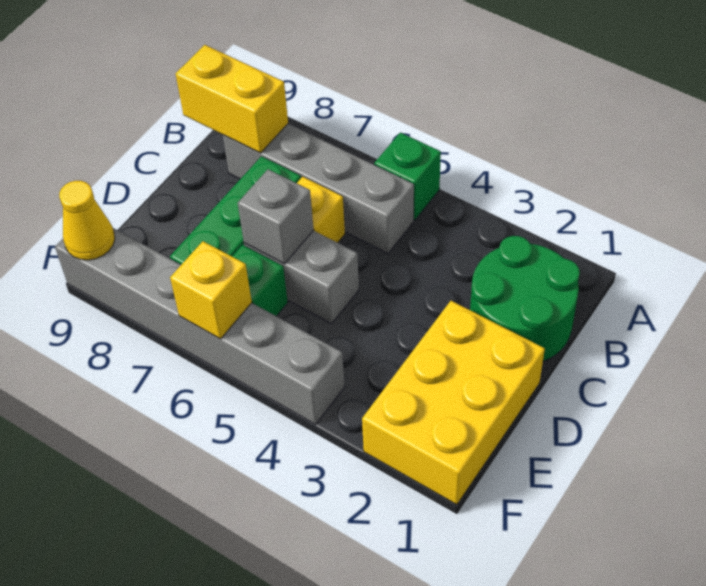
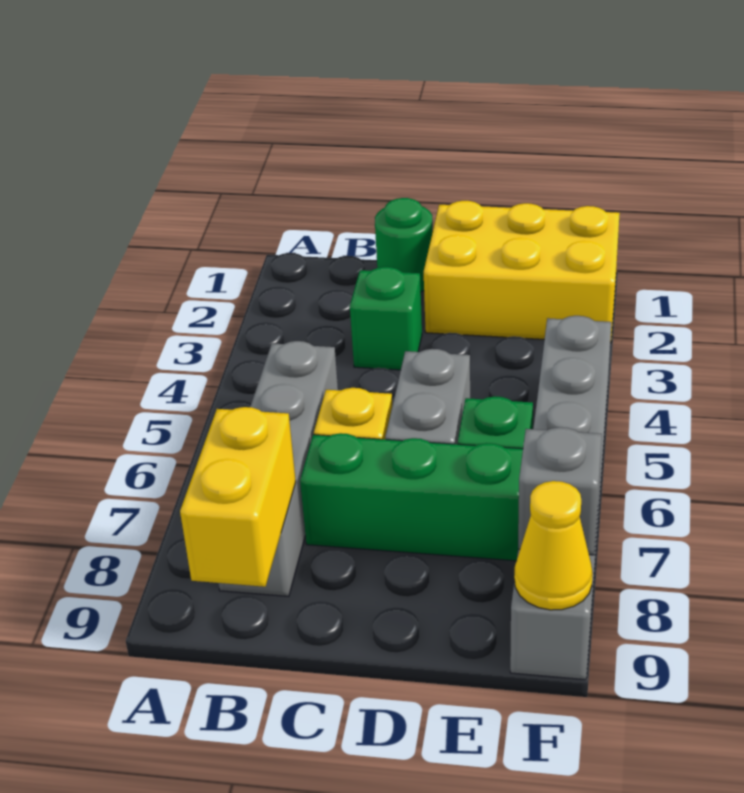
green 1x1 brick [374,133,441,220] -> green 1x1 brick moved to [350,267,422,370]
green 2x2 round brick [470,236,580,361] -> green 1x1 round brick [375,198,433,292]
grey 1x1 brick [238,169,314,264] -> grey 1x1 brick moved to [518,427,602,555]
yellow 1x1 brick [170,241,252,339] -> none

